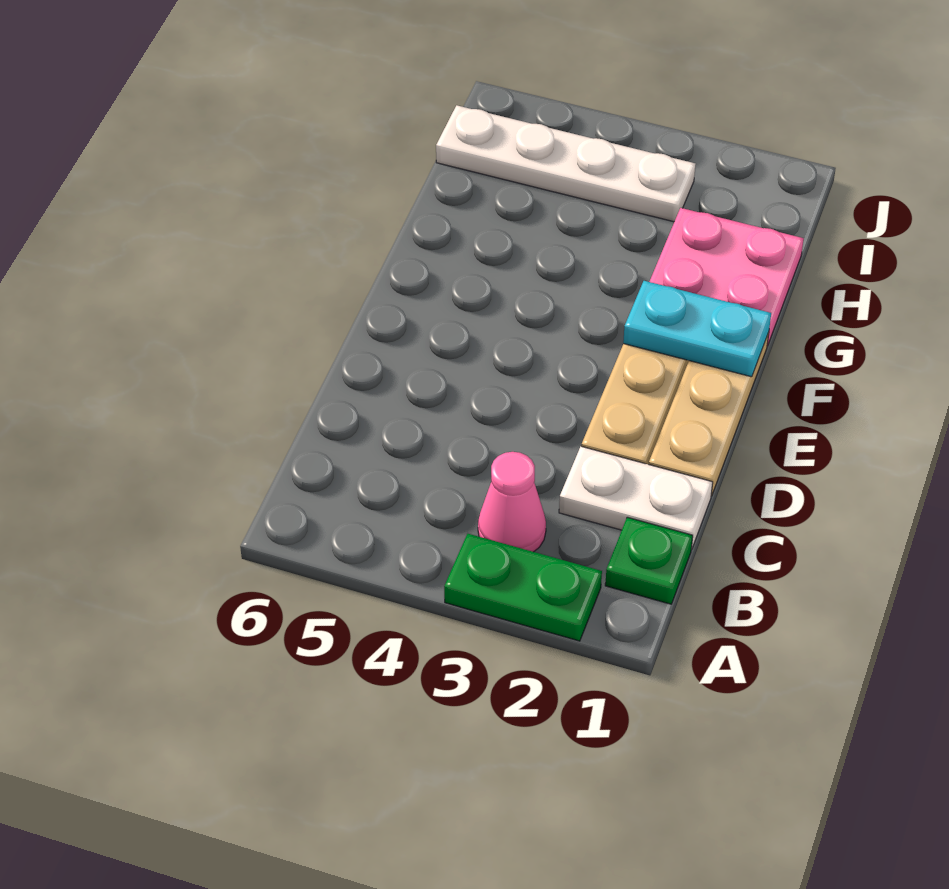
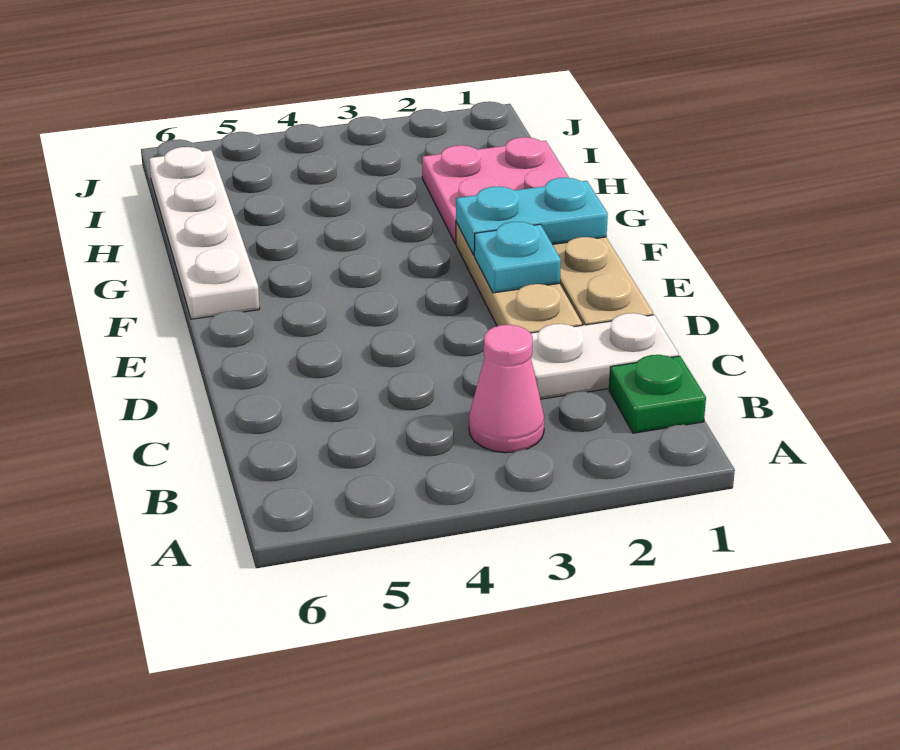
green 1x2 plate [444,534,602,641] -> none
none -> cyan 1x1 plate [474,222,561,293]
white 1x4 plate [436,105,696,222] -> white 1x4 plate turned to [149,147,260,319]

